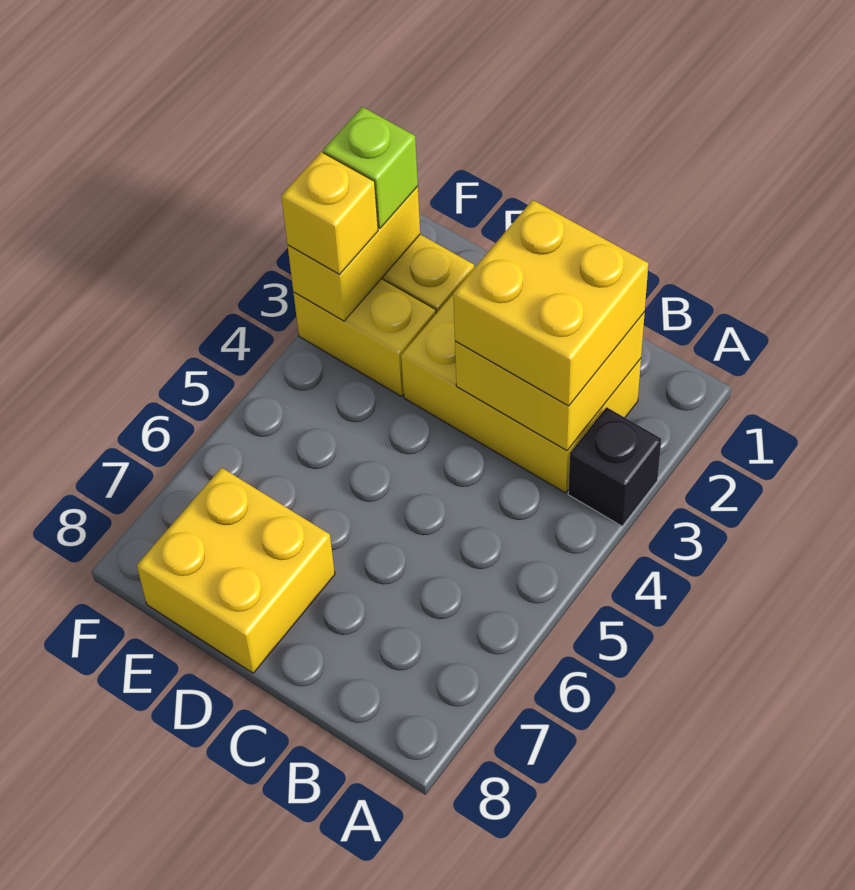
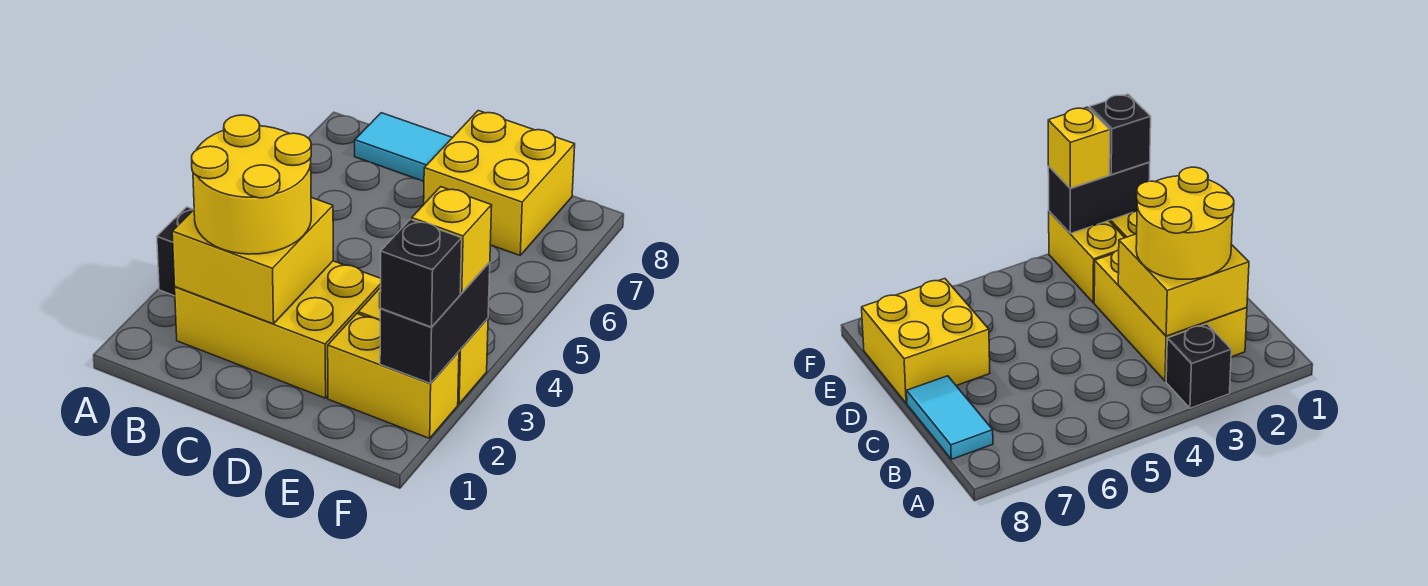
yellow 2x2 brick [453,200,648,406] -> yellow 2x2 round brick [192,115,311,254]
none -> cyan 1x2 tile [355,113,453,181]
yellow 1x2 brick [288,186,420,321] -> black 1x2 brick [380,262,490,383]
lime 1x1 brick [323,107,418,228] -> black 1x1 brick [380,219,462,327]

